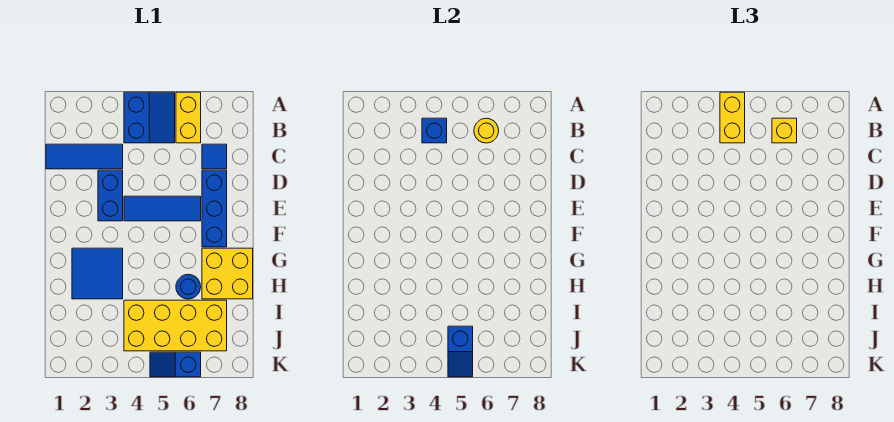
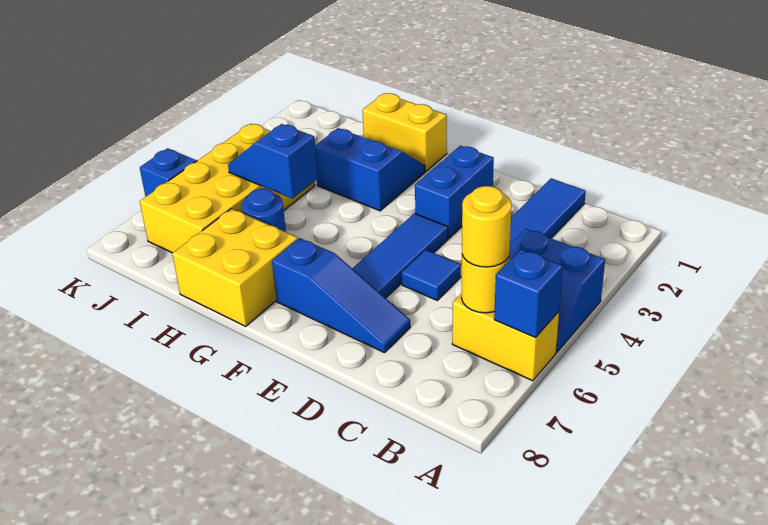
yellow 1x2 brick [720,92,745,143] -> yellow 1x2 brick moved to [362,93,447,171]
blue 1x1 brick [422,118,447,143] -> blue 1x1 brick moved to [494,249,563,337]
yellow 1x1 brick [772,118,797,143] -> yellow 1x1 round brick [462,186,512,267]
blue 1x1 tile [202,144,227,169] -> blue 1x1 tile moved to [402,250,461,300]
blue 1x2 brick [98,170,123,221] -> blue 1x2 brick turned to [415,146,494,238]
blue 1x3 brick [202,170,227,247] -> blue 1x3 slope [272,238,410,353]
blue 2x2 tile [72,248,123,299] -> blue 2x2 slope [315,128,425,211]
blue 1x2 slope [448,326,473,377] -> blue 1x2 slope moved to [228,124,318,199]

